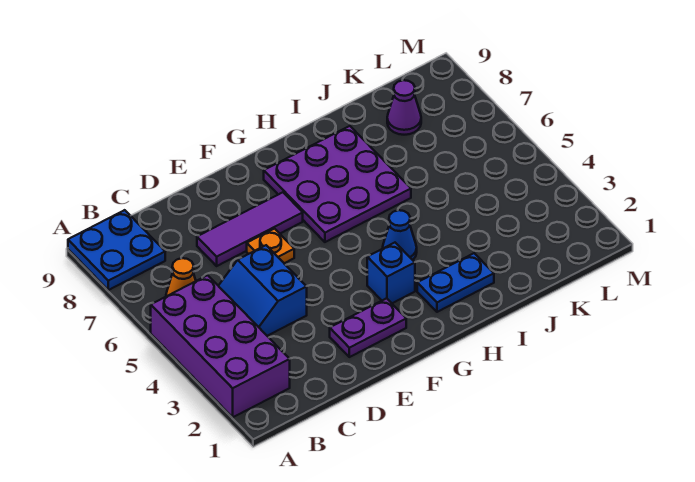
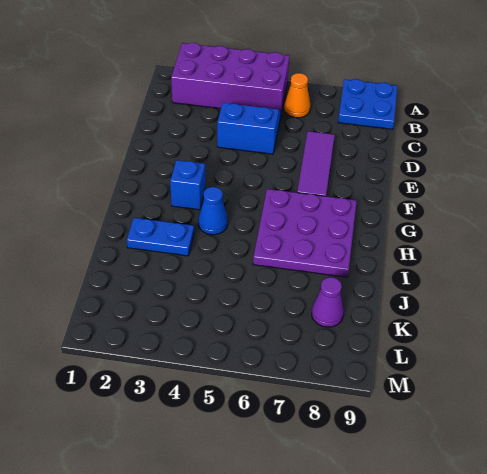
purple 1x2 plate [330,298,406,357] -> none
orange 1x1 plate [247,229,294,263] -> none
blue 1x2 plate [417,253,494,312] -> blue 1x2 plate turned to [127,218,194,256]

